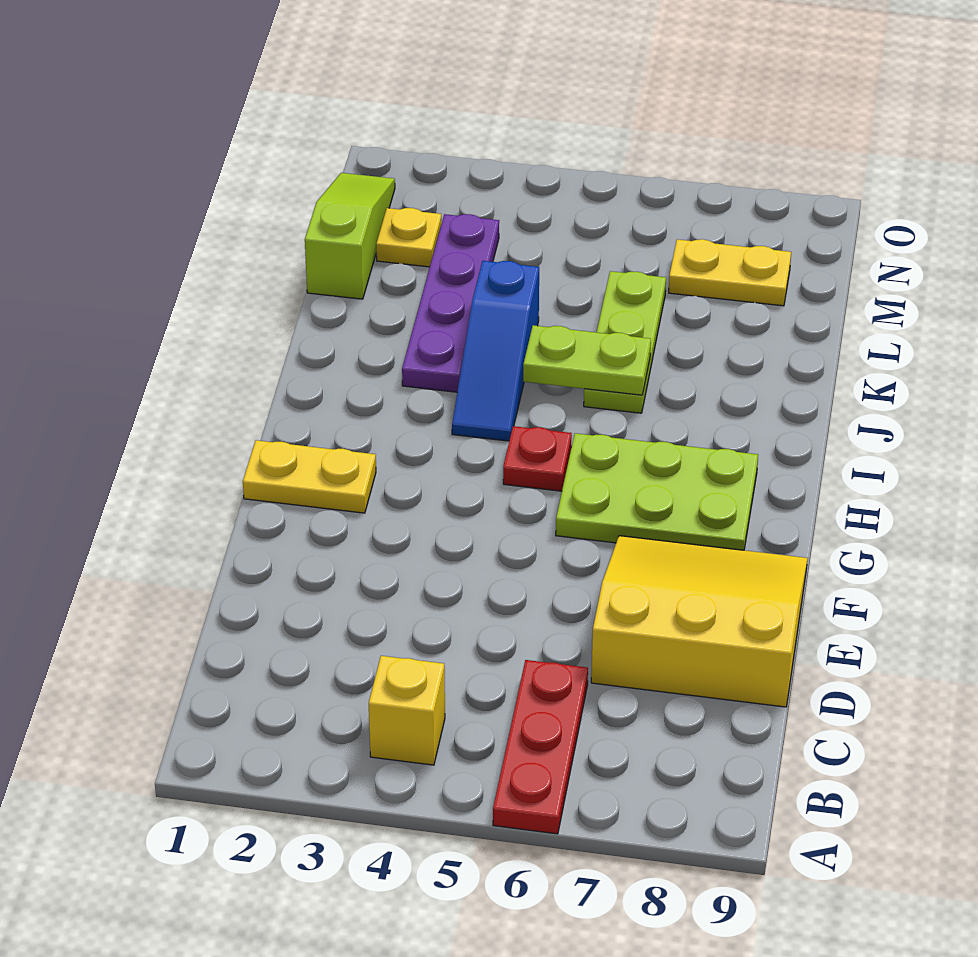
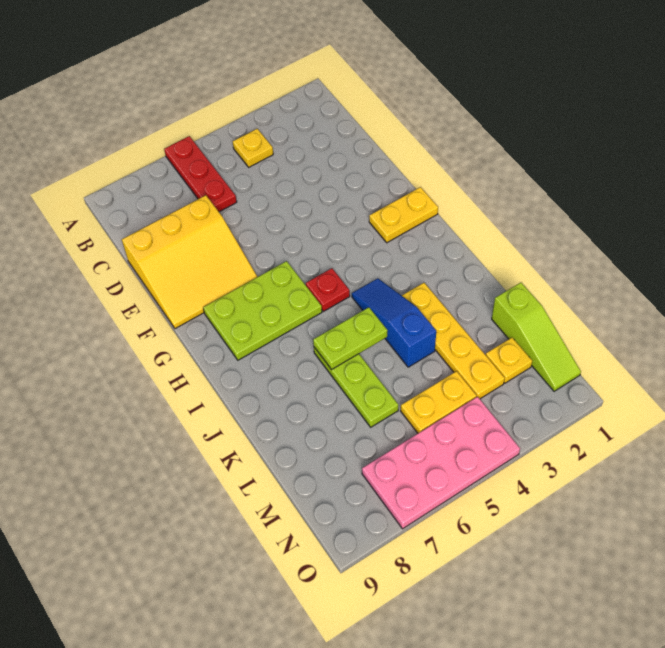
yellow 1x1 brick [369,656,445,765] -> yellow 1x1 plate [233,129,273,167]
purple 1x4 plate [402,214,499,392] -> yellow 1x4 plate [401,283,505,399]
yellow 1x2 plate [669,239,791,306] -> yellow 1x2 plate moved to [401,371,477,433]
none -> pink 2x4 plate [362,397,520,529]

